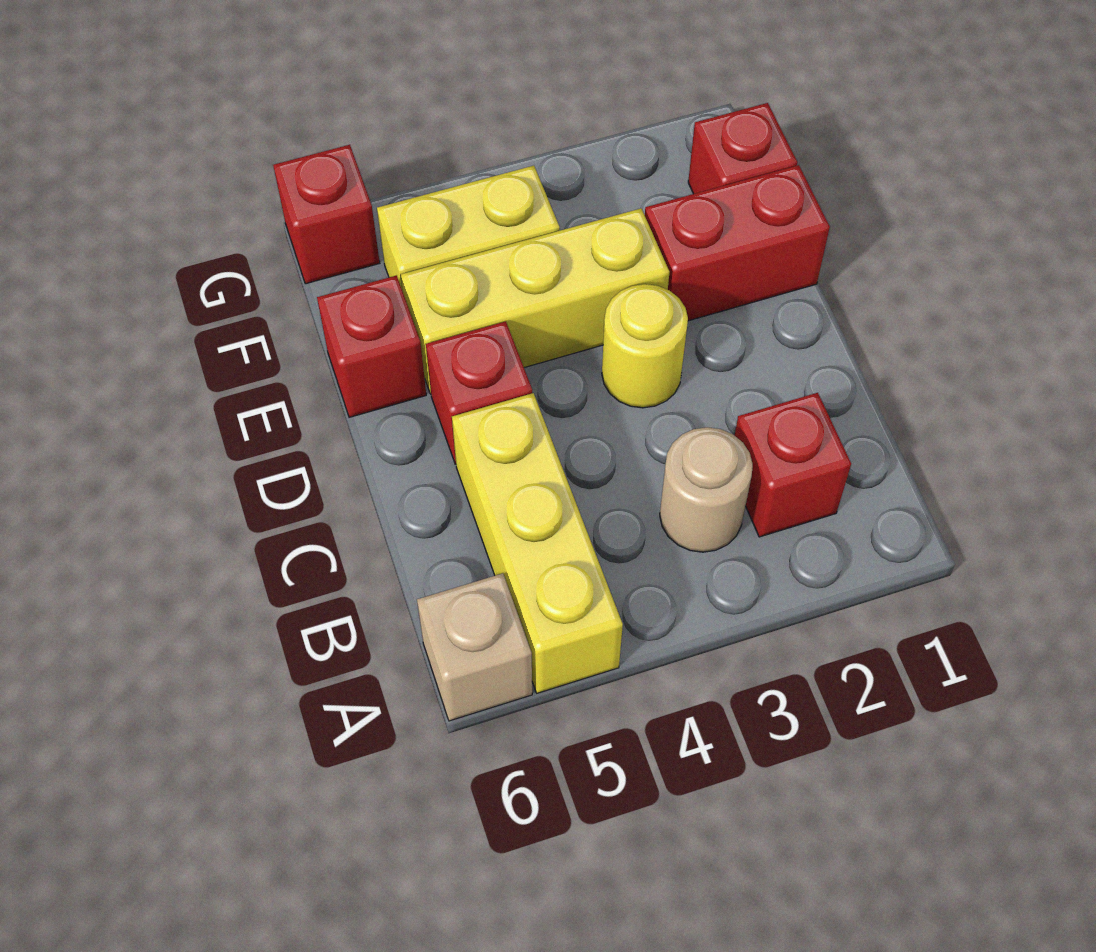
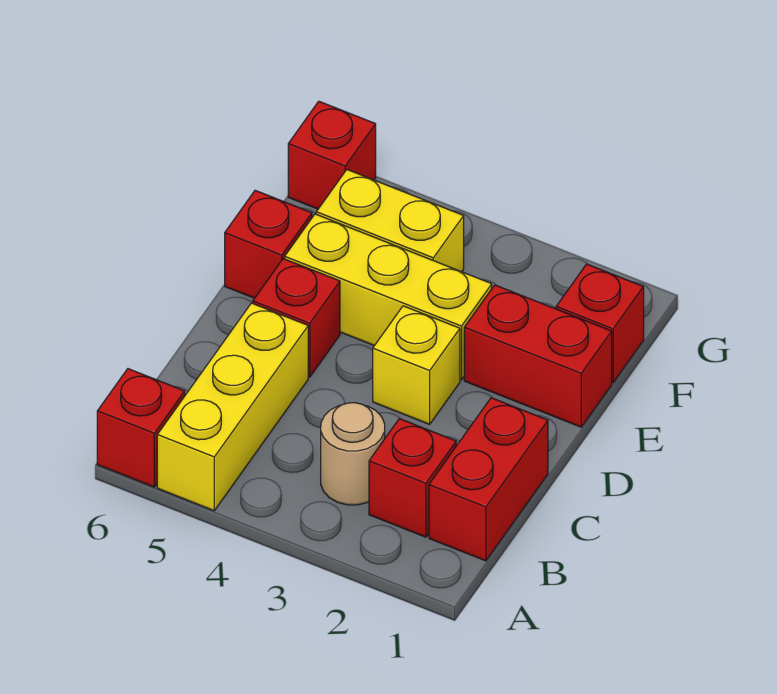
tan 1x1 brick [417,573,532,721] -> red 1x1 brick [97,369,185,487]
none -> red 1x2 brick [429,398,548,561]
yellow 1x1 round brick [602,284,688,408] -> yellow 1x1 brick [373,306,460,424]

